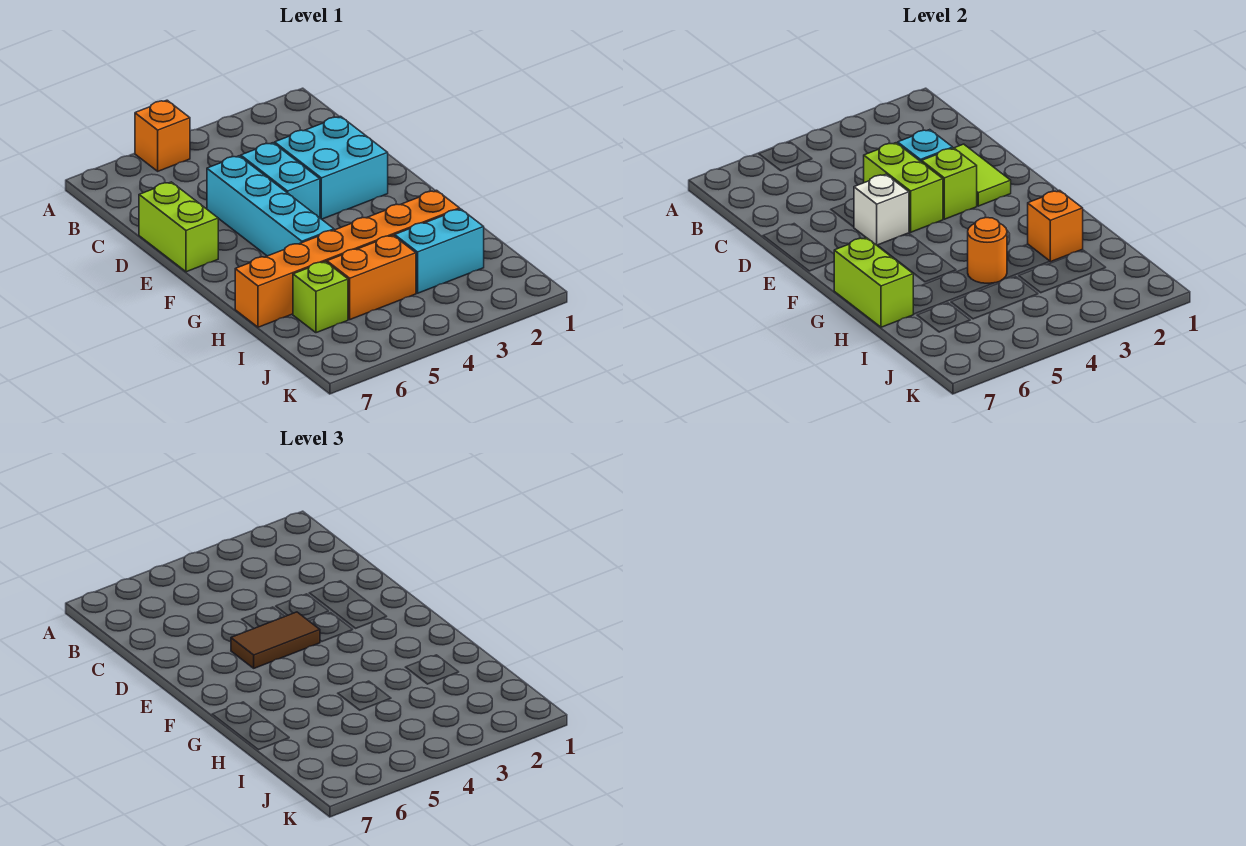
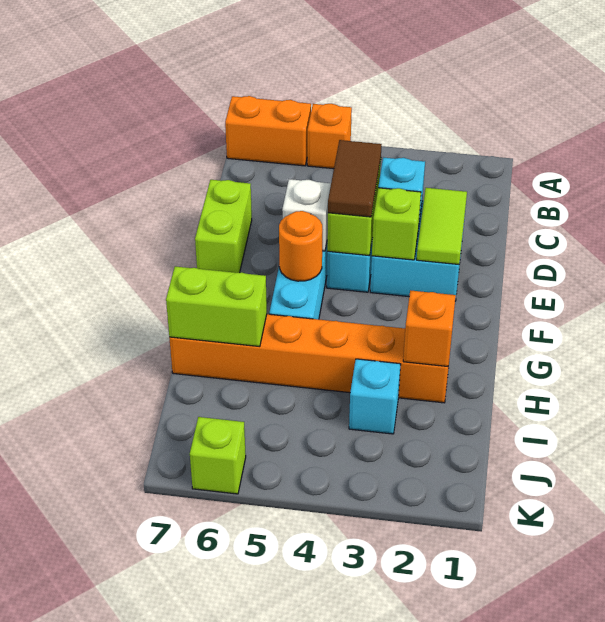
brown 1x2 tile [231,612,320,668] -> brown 1x2 tile turned to [328,140,382,217]
lime 1x2 brick [834,238,913,327] -> lime 1x2 brick turned to [166,266,267,347]
orange 1x1 round brick [968,218,1007,283] -> orange 1x1 round brick moved to [279,211,322,281]
cyan 1x2 brick [395,209,484,293] -> cyan 1x1 brick [349,359,401,434]
orange 1x2 brick [327,235,416,319] -> orange 1x2 brick moved to [225,96,311,166]
lime 1x1 brick [293,262,348,333] -> lime 1x1 brick moved to [190,417,246,494]

